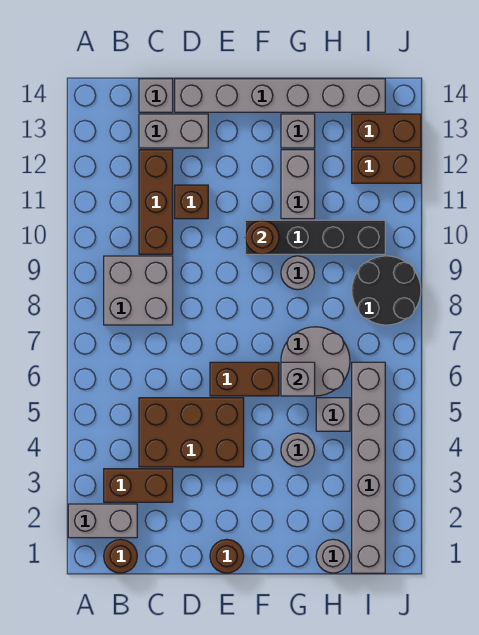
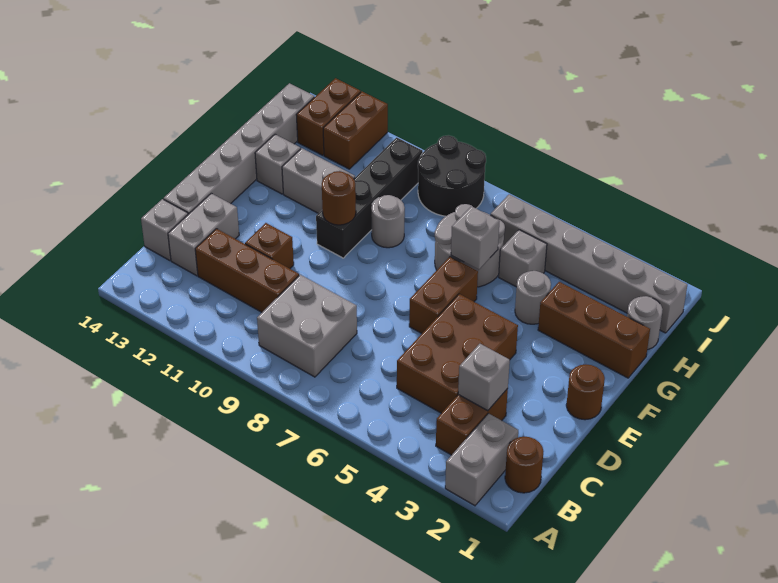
none -> grey 1x1 brick [458,344,510,411]
none -> brown 1x3 brick [538,282,650,378]

